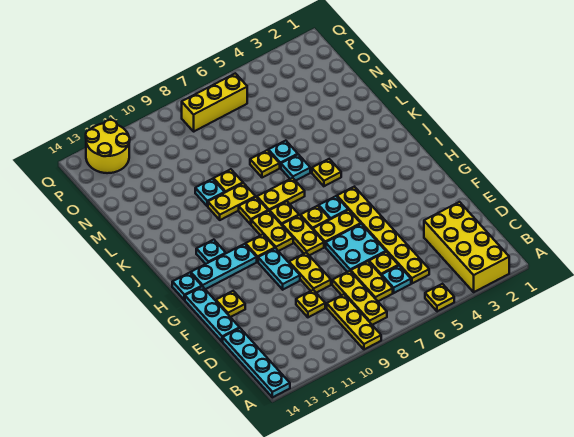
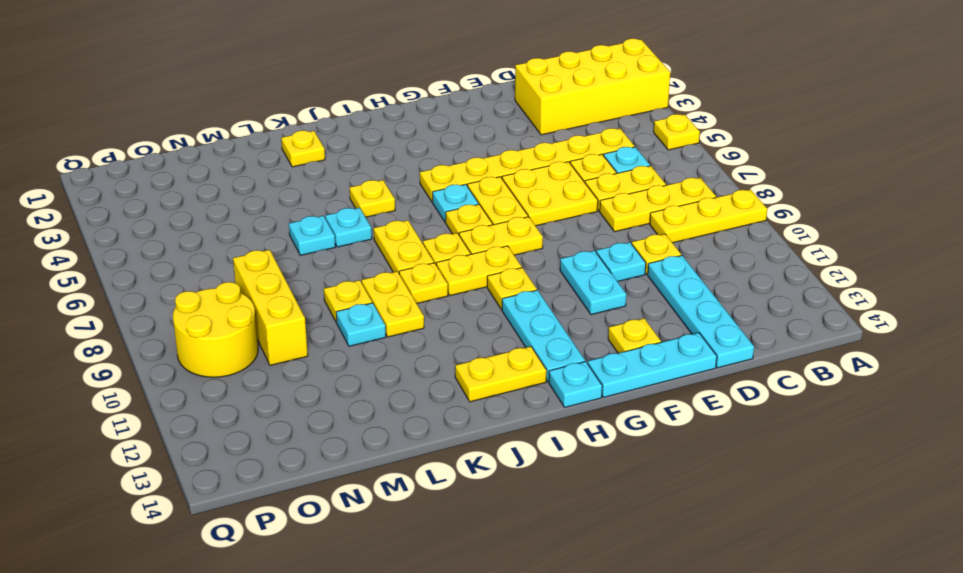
cyan 1x4 plate [223,328,290,397] -> cyan 1x4 plate turned to [648,255,754,368]
cyan 2x2 plate [326,224,386,272] -> yellow 2x2 plate [502,162,598,226]
yellow 1x2 plate [289,252,331,293] -> yellow 1x2 plate moved to [455,346,546,402]
cyan 1x2 plate [258,248,300,290] -> cyan 1x2 plate turned to [560,251,626,315]
cyan 1x1 plate [196,240,226,264] -> cyan 1x1 plate moved to [596,242,646,282]
yellow 1x1 plate [250,150,280,178] -> yellow 1x1 plate moved to [281,131,325,167]
yellow 1x3 brick [182,73,247,131] -> yellow 1x3 brick moved to [233,250,308,365]
yellow 2x2 round brick [86,120,130,173] -> yellow 2x2 round brick moved to [173,282,258,377]

